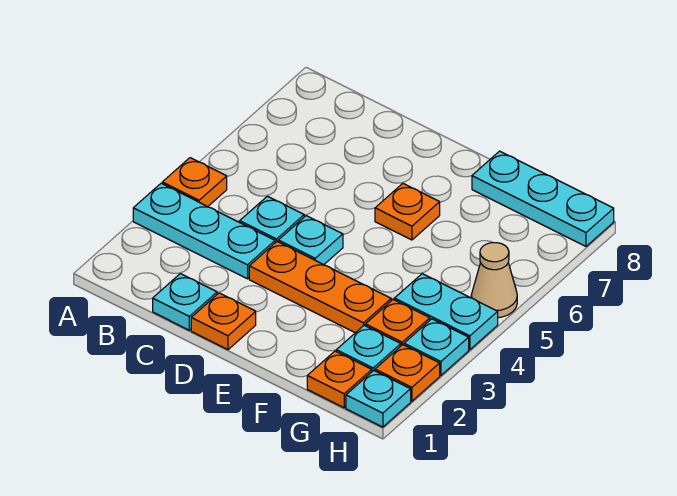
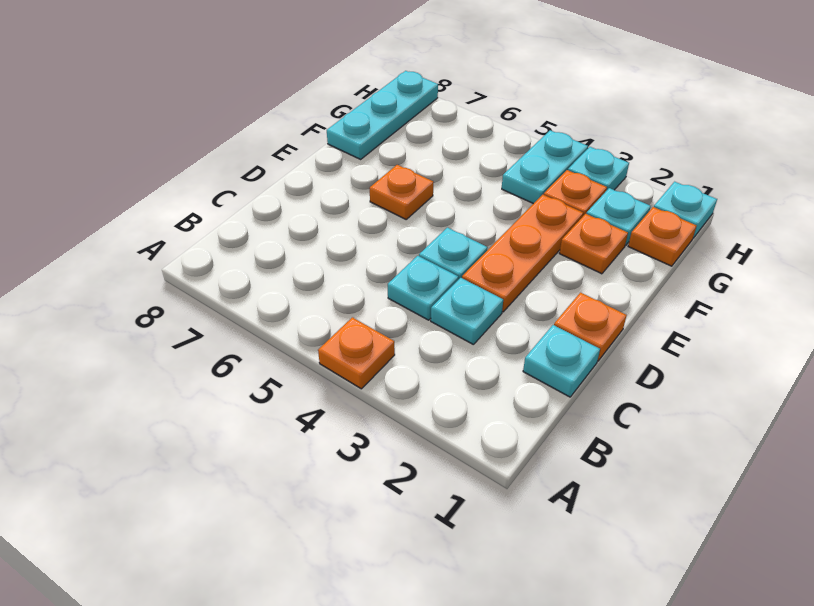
cyan 1x3 plate [133,183,275,279] -> cyan 1x1 plate [431,278,503,345]
orange 1x1 plate [375,345,440,401] -> orange 1x1 plate moved to [559,214,628,274]
tan 1x1 cone [471,243,517,318] -> none

